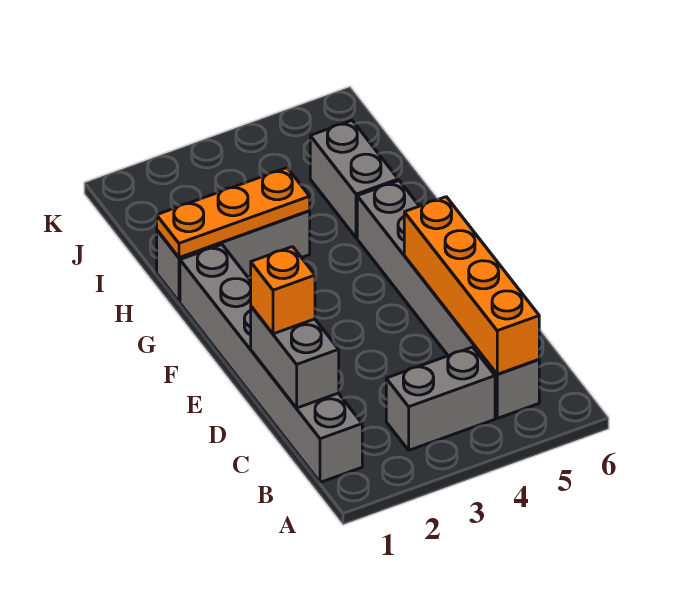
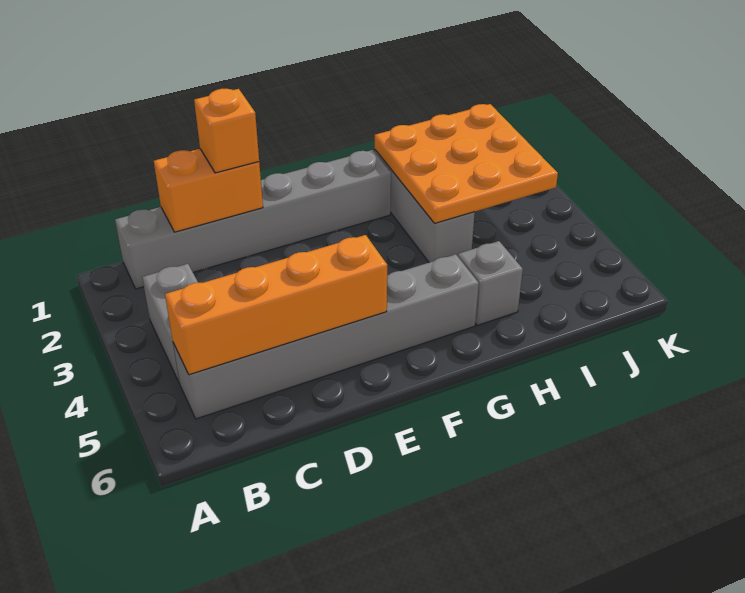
grey 1x2 brick [251,307,339,408] -> orange 1x2 brick [154,149,263,232]
orange 1x3 plate [157,168,310,258] -> orange 3x3 plate [375,104,558,223]
grey 1x2 brick [310,121,398,238] -> grey 1x1 brick [458,241,523,325]

